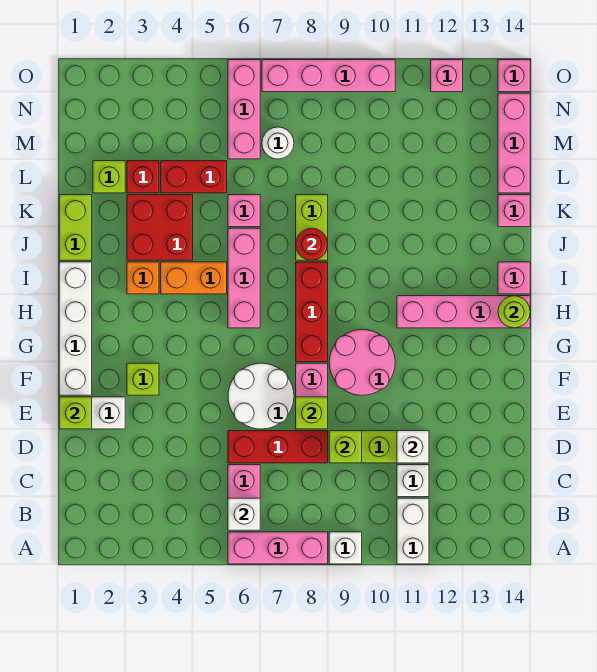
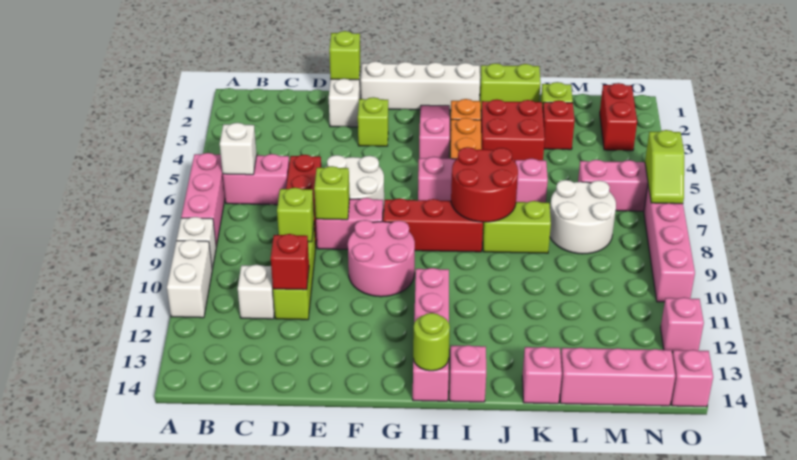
white 1x2 brick [397,498,429,564] -> white 1x2 brick turned to [167,240,212,318]
white 1x1 brick [397,431,429,463] -> red 1x1 brick [271,234,309,290]
none -> pink 1x3 slope [419,105,450,159]
red 1x1 round brick [296,228,328,260] -> red 2x2 round brick [451,147,518,222]
red 1x2 brick [161,161,227,193] -> red 1x2 brick moved to [600,83,637,151]
white 1x1 round brick [262,127,294,159] -> white 2x2 round brick [550,180,616,254]
none -> lime 1x2 slope [645,130,684,204]

